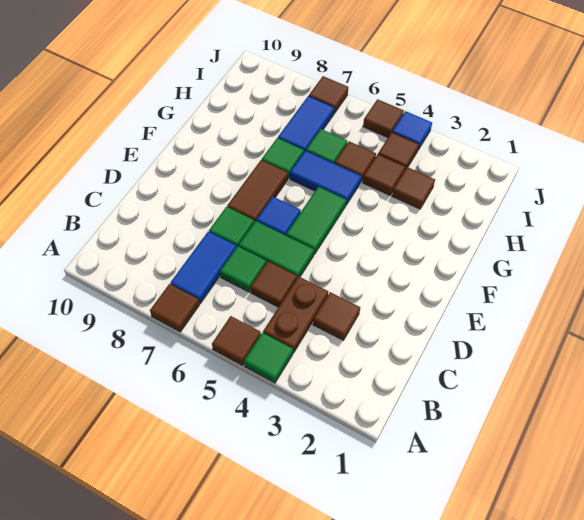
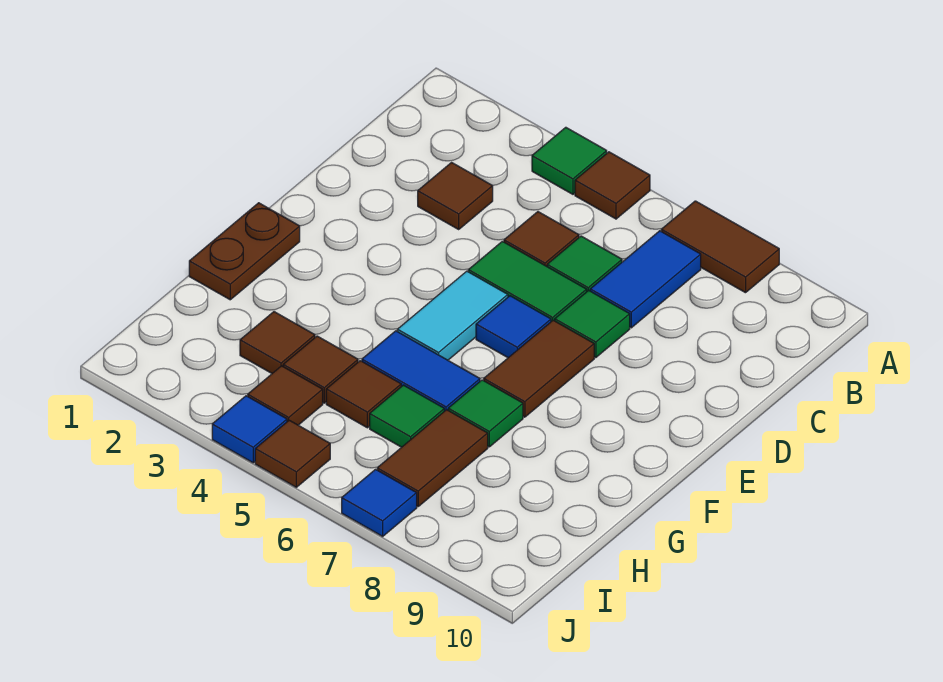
brown 1x1 tile [150,284,199,332] -> brown 1x2 tile [661,201,779,293]
brown 1x2 plate [263,276,328,353] -> brown 1x2 plate moved to [189,203,300,300]
green 1x2 tile [286,187,346,254] -> cyan 1x2 tile [397,271,508,360]
blue 1x2 tile [278,96,334,152] -> brown 1x2 tile [377,410,488,506]
brown 1x1 tile [309,76,348,114] -> blue 1x1 tile [342,469,417,536]

